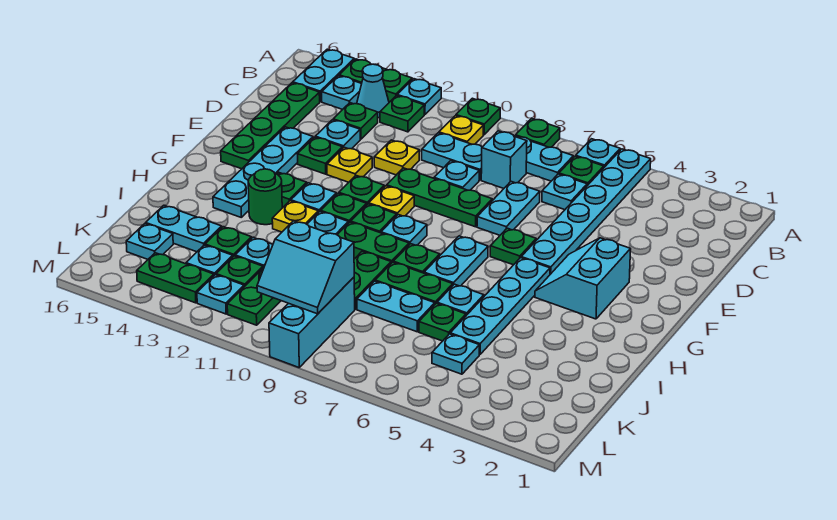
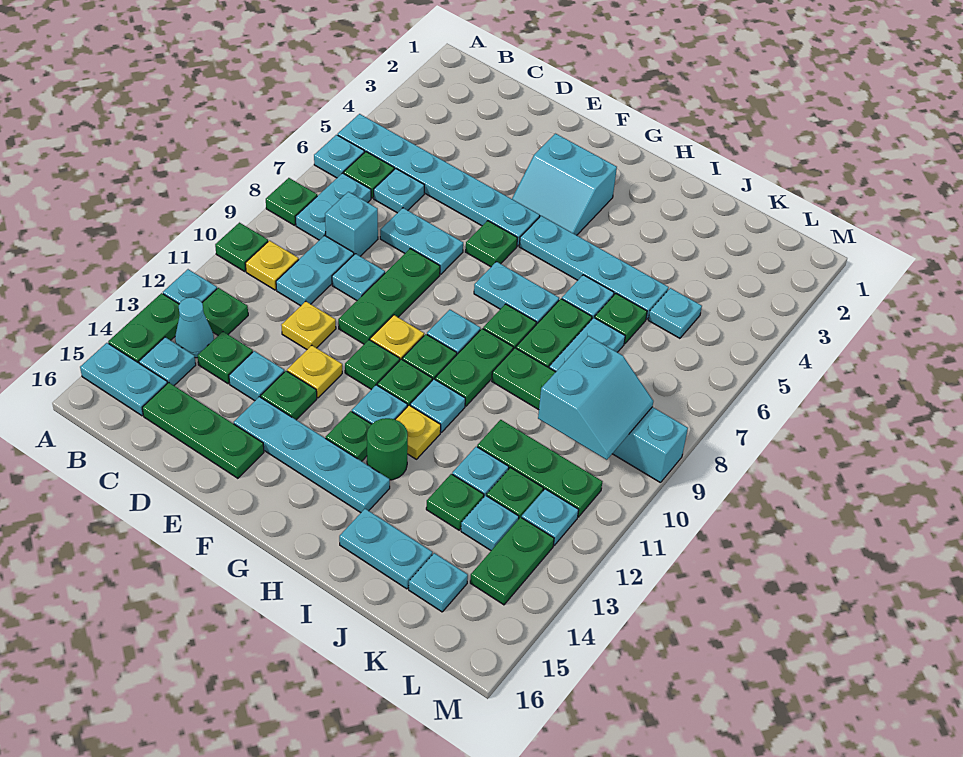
green 1x4 plate [221,83,320,169] -> green 1x3 plate [142,383,264,478]
cyan 1x2 plate [146,205,222,252] -> cyan 1x2 plate turned to [339,509,432,589]

